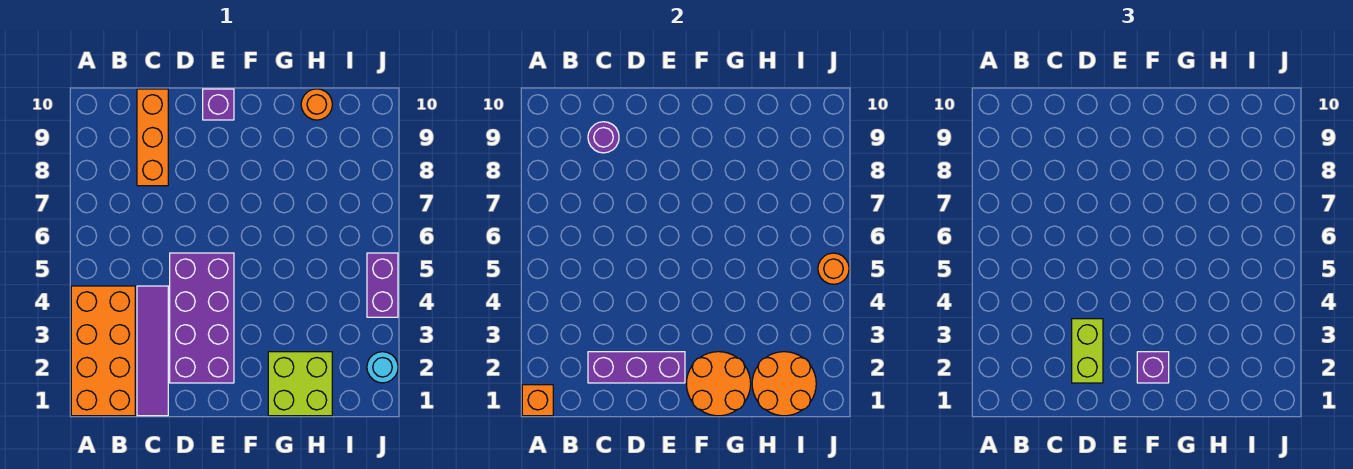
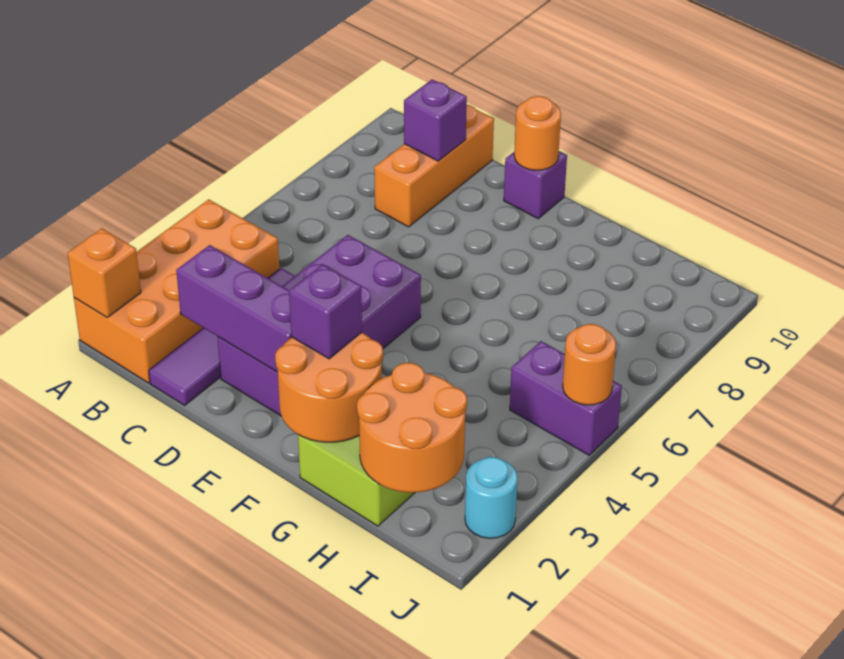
purple 1x1 round brick [588,122,619,153] -> purple 1x1 brick [404,79,467,161]
lime 1x2 brick [1072,319,1103,383] -> none
orange 1x1 round brick [301,89,332,120] -> orange 1x1 round brick moved to [514,96,561,170]
purple 1x2 brick [367,253,398,317] -> purple 1x2 brick turned to [510,341,622,455]

